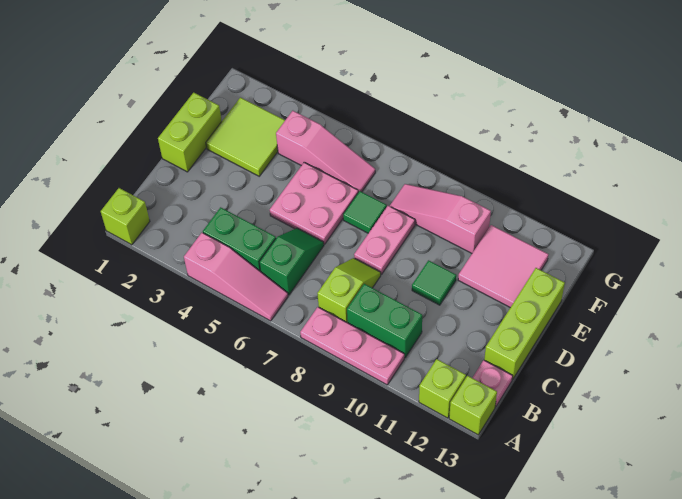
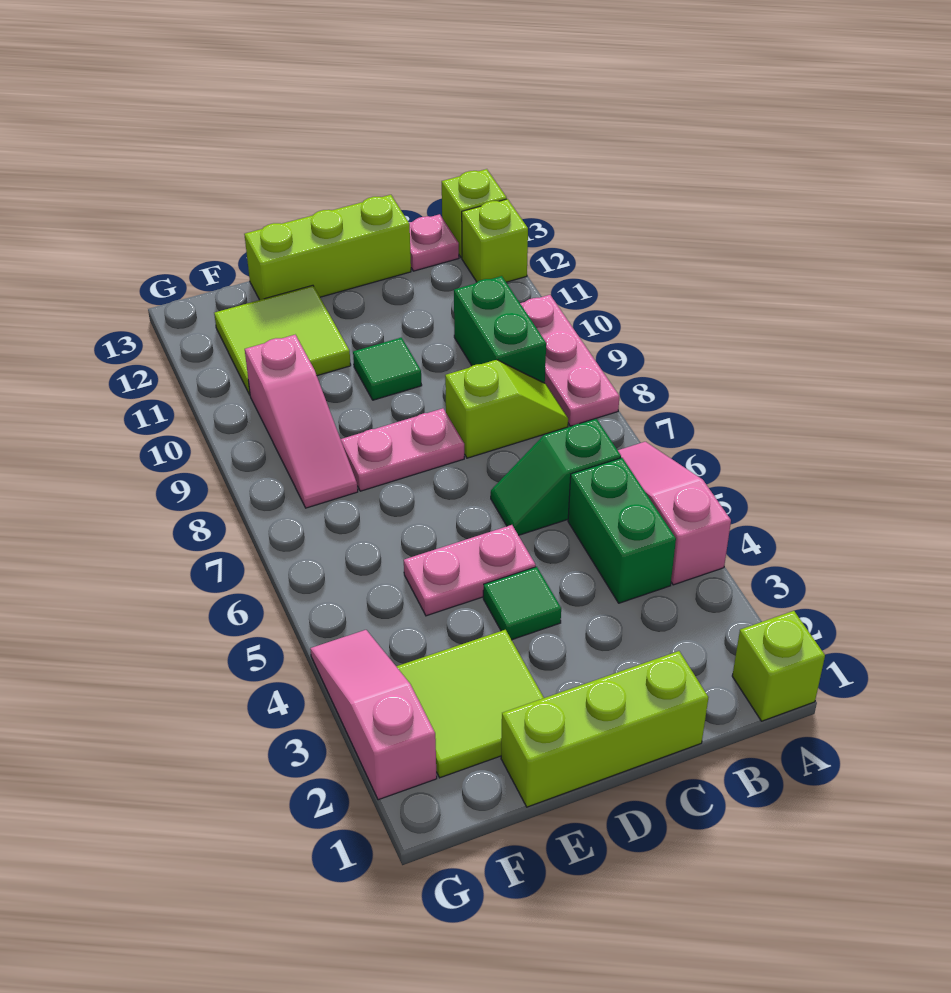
lime 1x2 slope [317,258,381,323] -> lime 1x2 slope turned to [445,360,568,458]
lime 1x2 brick [158,93,222,172] -> lime 1x3 brick [501,651,708,807]
pink 2x2 plate [270,162,358,244] -> pink 1x2 plate [404,525,536,616]
green 1x1 tile [343,191,387,233] -> green 1x1 tile moved to [483,567,561,640]
pink 2x2 tile [458,225,548,308] -> lime 2x2 tile [214,285,351,395]
pink 1x3 slope [276,111,375,192] -> pink 1x3 slope moved to [310,630,437,800]

